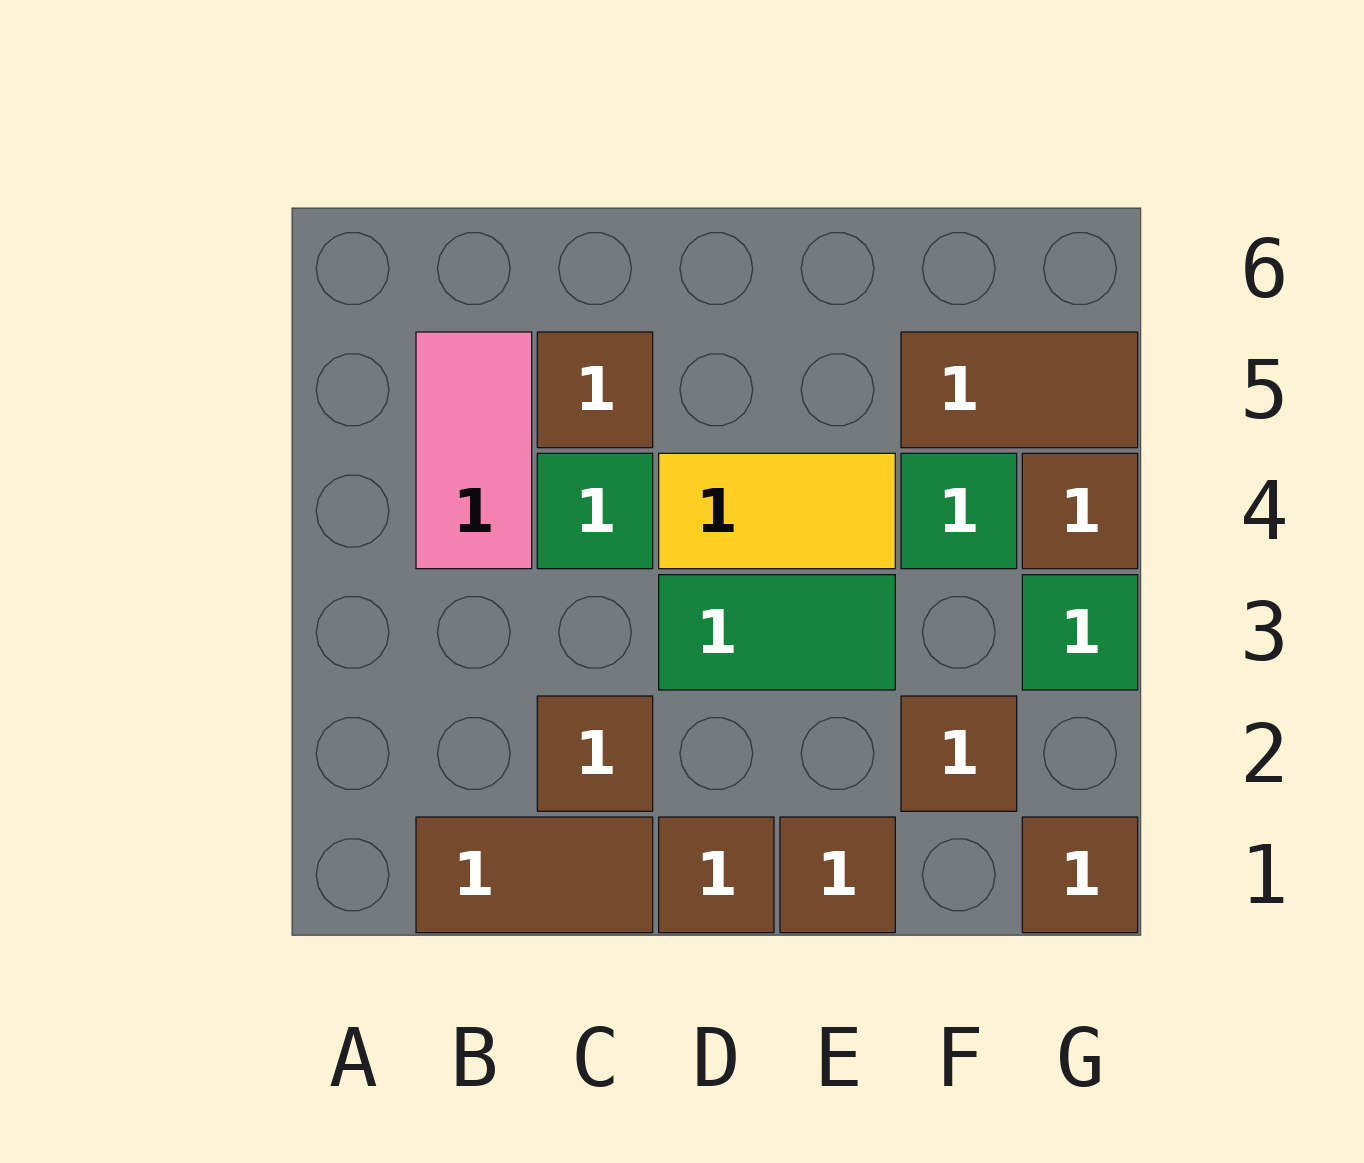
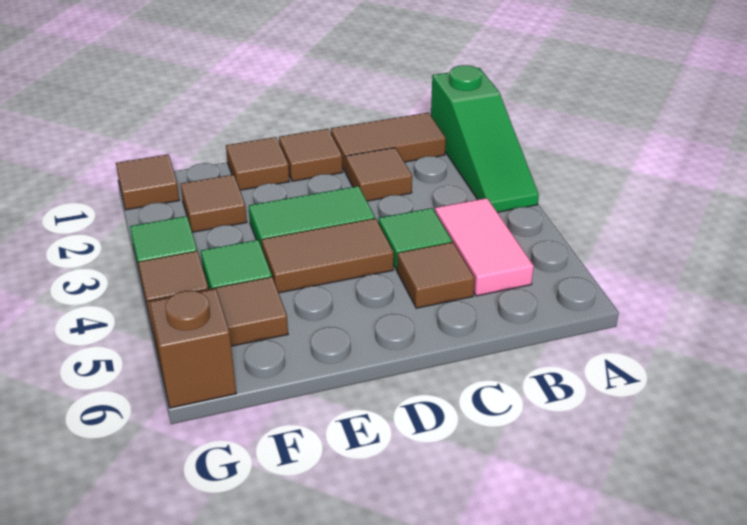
none -> green 1x3 slope [431,65,539,212]
yellow 1x2 tile [659,453,895,569] -> brown 1x2 tile [262,218,394,293]
none -> brown 1x1 brick [149,289,236,408]

